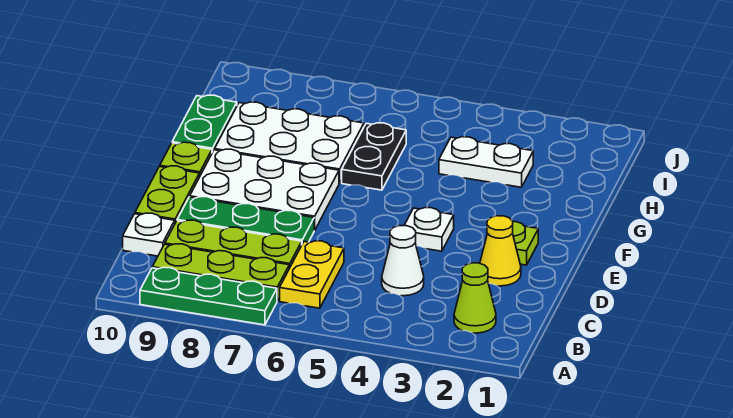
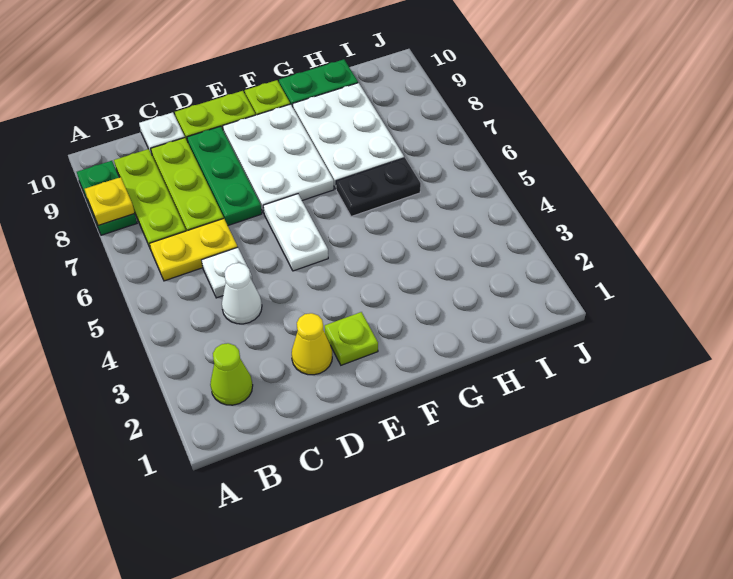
green 1x3 plate [140,267,277,325] -> green 1x2 plate [77,161,137,235]
none -> yellow 1x1 plate [85,177,135,226]
white 1x1 plate [404,208,454,251] -> white 1x1 plate moved to [202,247,252,298]
white 1x2 plate [439,137,533,187] -> white 1x2 plate moved to [263,194,328,271]

